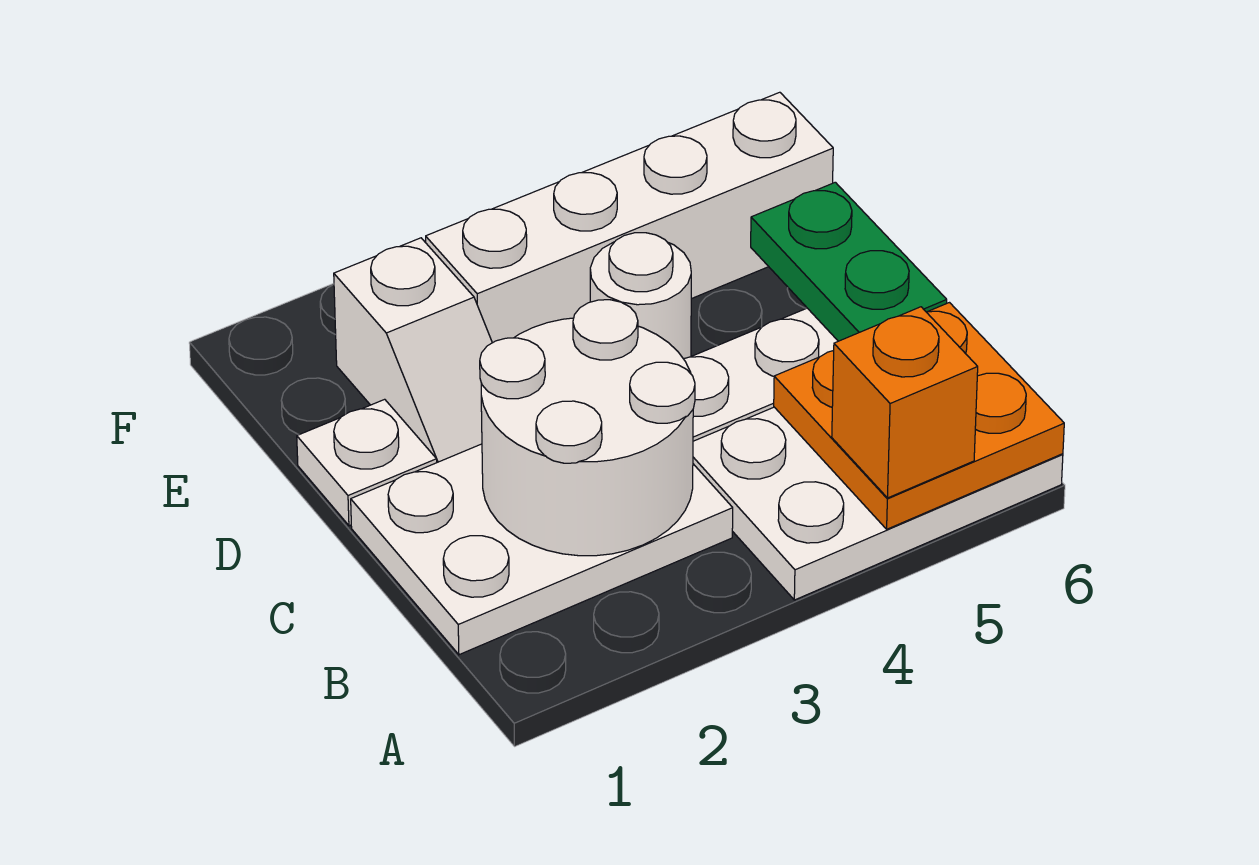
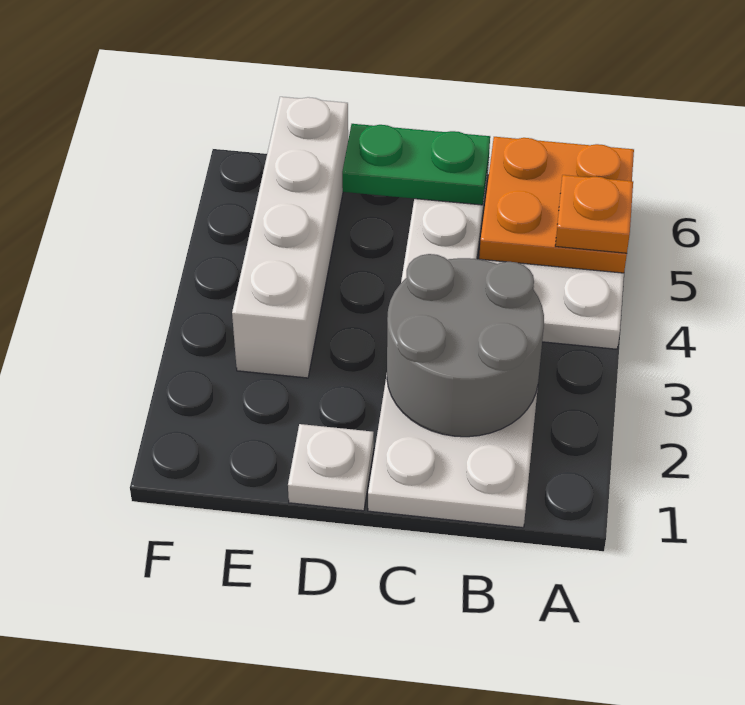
orange 1x1 brick [832,307,978,498] -> orange 1x1 plate [555,175,633,253]
white 2x2 round brick [480,300,695,556] -> grey 2x2 round brick [387,254,544,437]
white 1x2 slope [334,238,492,462] -> none
white 1x1 round brick [590,233,691,359] -> none

